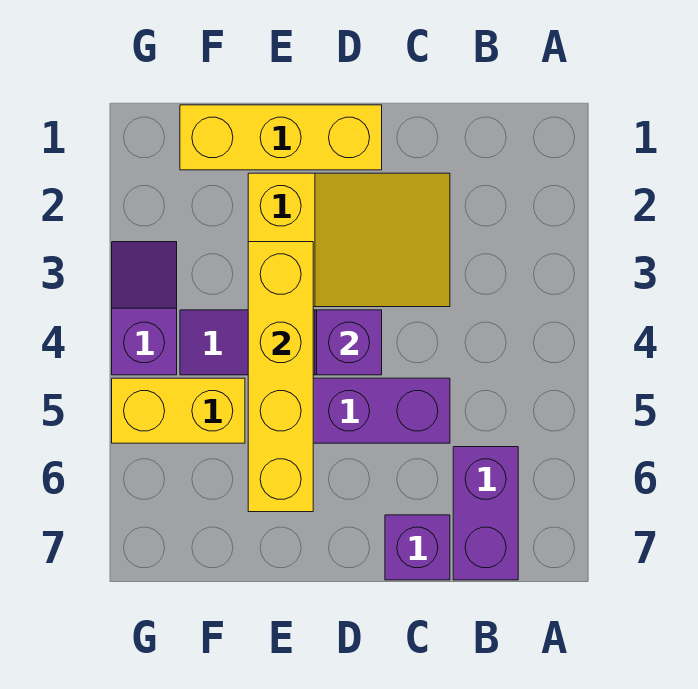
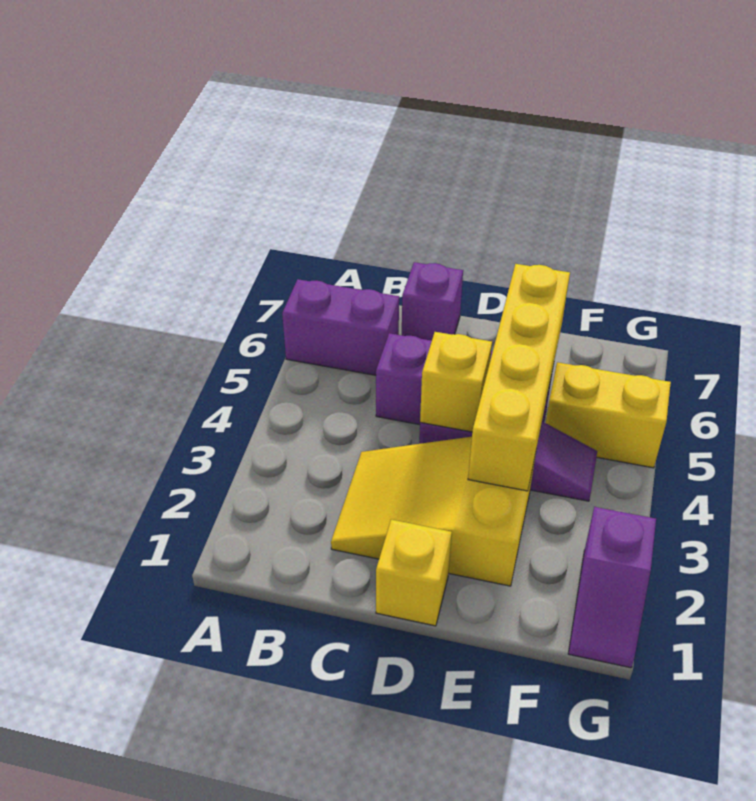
purple 1x2 brick [453,447,518,580] -> purple 1x2 brick turned to [282,279,399,375]
yellow 1x3 brick [180,105,382,170] -> yellow 1x1 brick [376,520,452,626]
purple 1x1 brick [317,310,382,375] -> yellow 1x1 brick [420,332,492,432]
purple 1x2 slope [112,242,177,375] -> purple 1x2 slope moved to [568,507,656,668]

